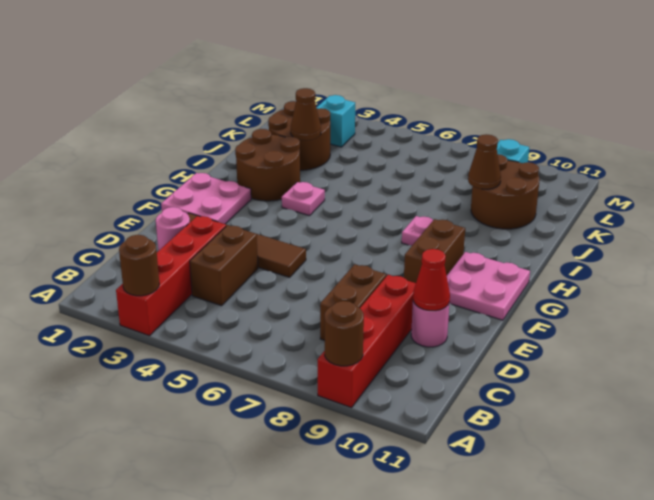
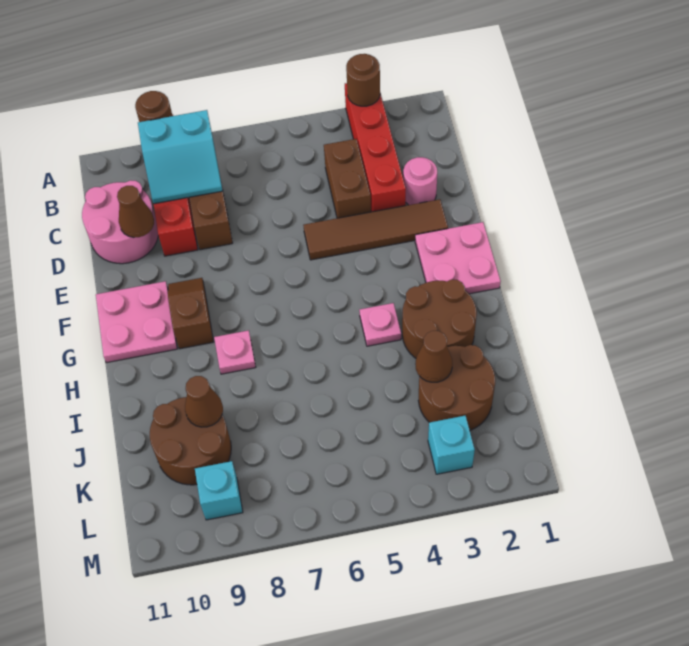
none -> cyan 2x2 slope [138,110,223,204]
pink 1x1 round brick [411,302,450,347] -> pink 2x2 round brick [82,180,158,264]
red 1x1 cone [413,249,450,311] -> brown 1x1 cone [117,186,154,237]
brown 1x2 brick [404,219,465,283] -> brown 1x2 slope [168,278,214,349]

